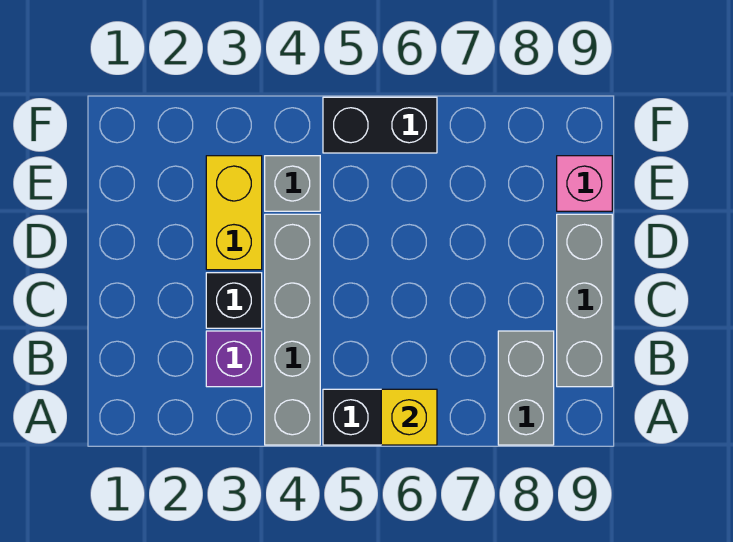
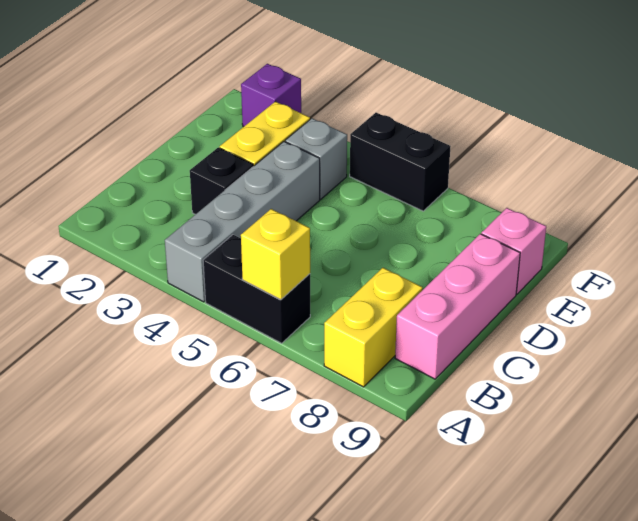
grey 1x2 brick [498,331,554,445] -> yellow 1x2 brick [324,268,423,387]
purple 1x1 brick [206,331,262,387] -> purple 1x1 brick moved to [241,64,301,127]
grey 1x3 brick [557,214,612,387] -> pink 1x3 brick [395,234,520,379]

